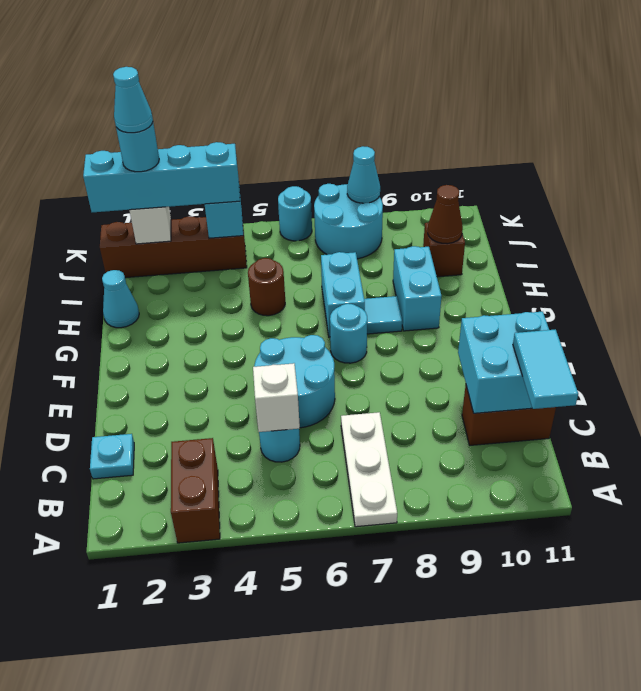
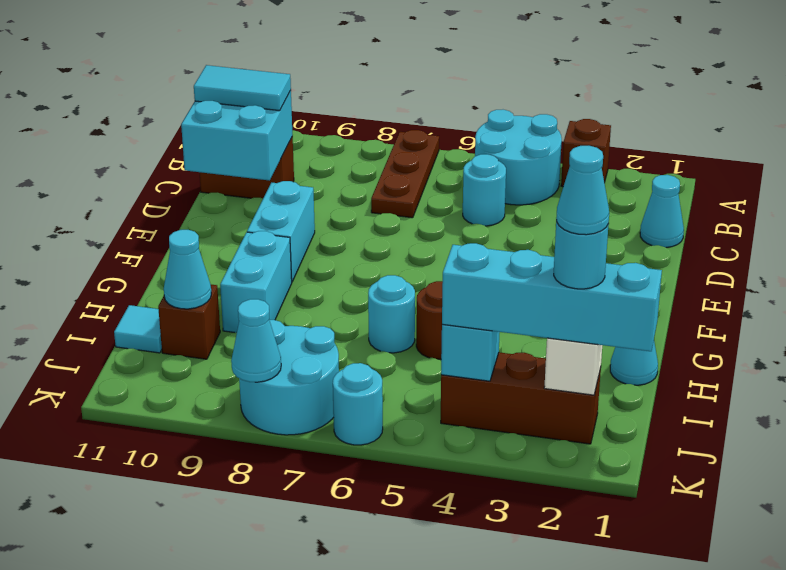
brown 1x2 brick [171,438,220,543] -> brown 1x1 brick [561,119,611,187]
white 1x3 plate [341,412,397,527] -> brown 1x3 plate [371,130,439,218]
cyan 1x2 tile [513,329,578,409] -> cyan 1x2 tile turned to [194,65,291,111]
cyan 1x1 plate [90,434,134,479] -> cyan 1x1 cone [640,175,684,247]
white 1x1 brick [253,363,300,432] -> none
cyan 2x2 round brick [254,335,335,428] -> cyan 2x2 round brick moved to [475,110,562,205]
cyan 1x1 round brick [330,304,367,363] -> cyan 1x1 round brick moved to [368,275,415,353]
cyan 1x2 brick [321,252,365,337] -> cyan 1x2 brick moved to [247,181,315,281]
cyan 1x1 tile [364,296,402,334] -> cyan 1x1 tile moved to [114,305,162,353]
brown 1x1 cone [428,185,463,244] -> cyan 1x1 cone [164,230,211,309]
brown 1x4 brick [100,216,247,278] -> brown 1x3 brick [441,352,601,444]

